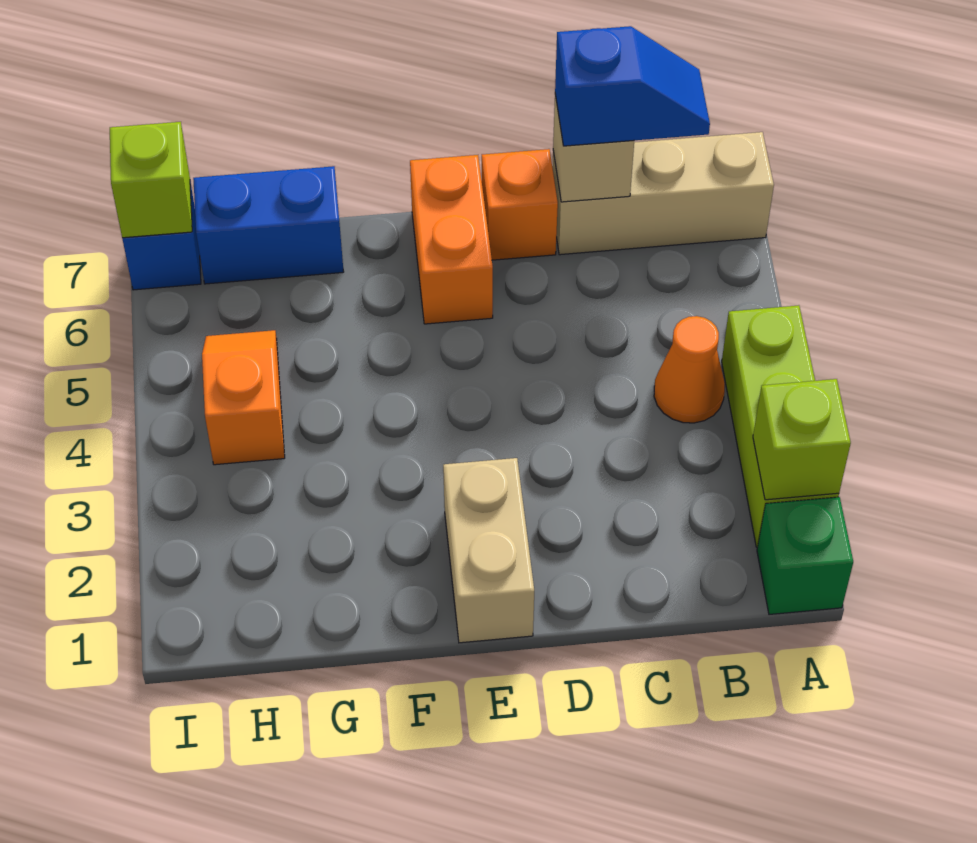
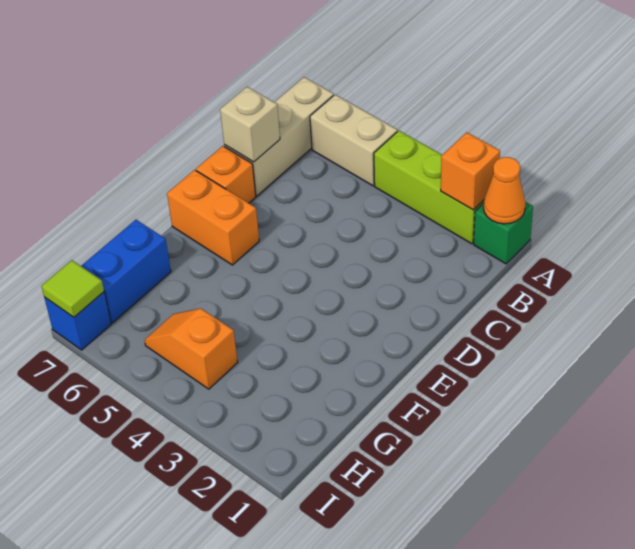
lime 1x1 brick [753,379,851,500] -> orange 1x1 brick [441,132,500,210]
orange 1x1 cone [654,316,725,423] -> orange 1x1 cone moved to [483,157,525,224]
blue 1x2 slope [555,26,710,146] -> none
tan 1x2 brick [443,458,534,643] -> tan 1x2 brick moved to [310,95,397,186]
lime 1x1 brick [110,122,192,238] -> lime 1x1 tile [41,260,104,317]

